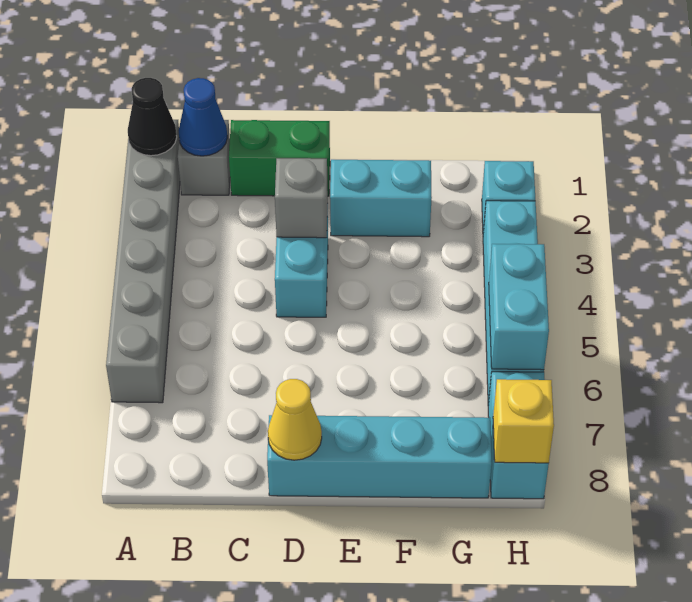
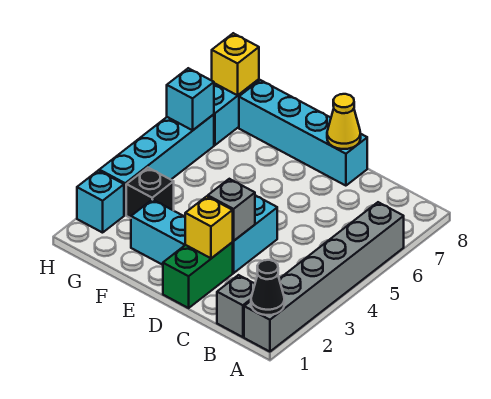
blue 1x1 cone [178,78,227,156] -> none
green 1x2 brick [229,120,330,196] -> green 1x2 brick turned to [163,243,233,308]
none -> yellow 1x1 brick [185,196,233,258]
none -> black 1x1 brick [126,168,174,218]
cyan 1x2 brick [489,244,549,370] -> cyan 1x1 brick [167,68,214,130]

